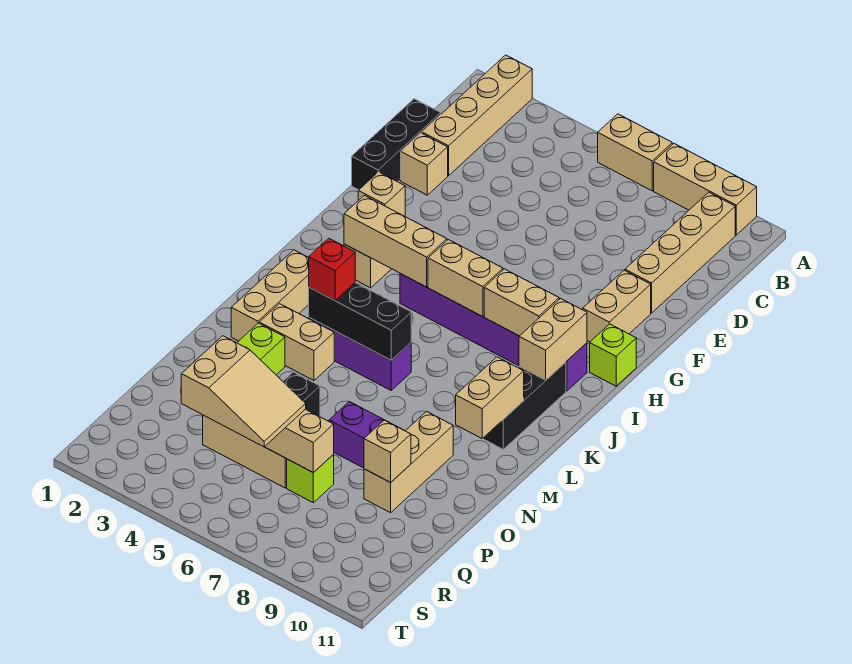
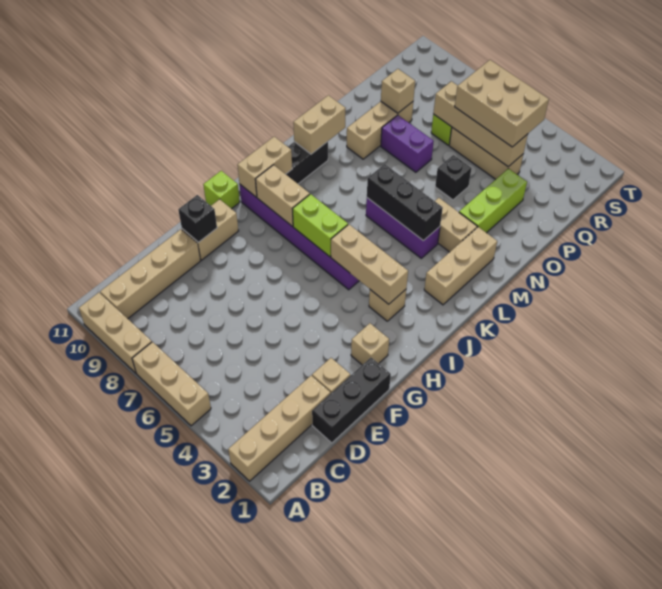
tan 1x2 brick [598,114,672,191] -> tan 1x3 brick [132,342,211,426]
none -> black 1x1 brick [178,195,217,242]
tan 1x2 brick [428,240,503,317] -> lime 1x2 brick [293,194,348,257]
red 1x1 brick [309,238,355,300] -> none
tan 2x3 slope [181,336,306,447] -> tan 2x3 brick [455,60,549,147]

